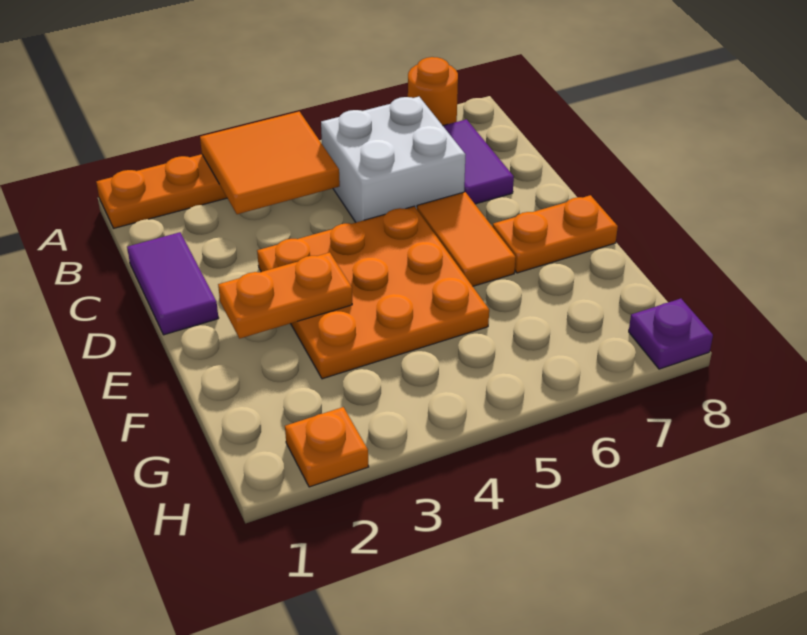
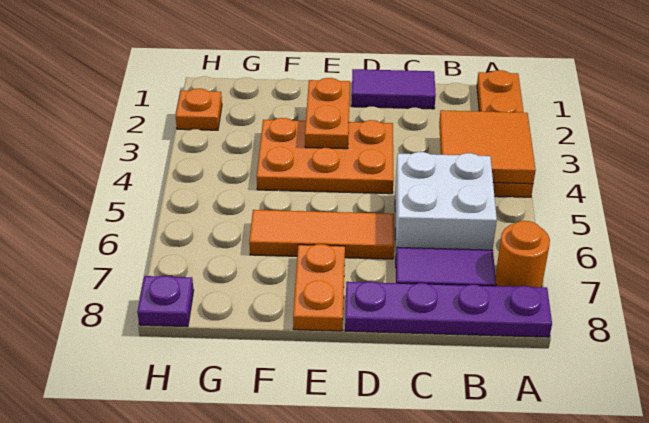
none -> purple 1x4 plate [345,282,552,337]
orange 3x3 plate [257,206,489,379] -> orange 2x3 plate [257,118,394,194]
orange 1x2 tile [417,192,516,286] -> orange 1x3 tile [249,210,394,259]

